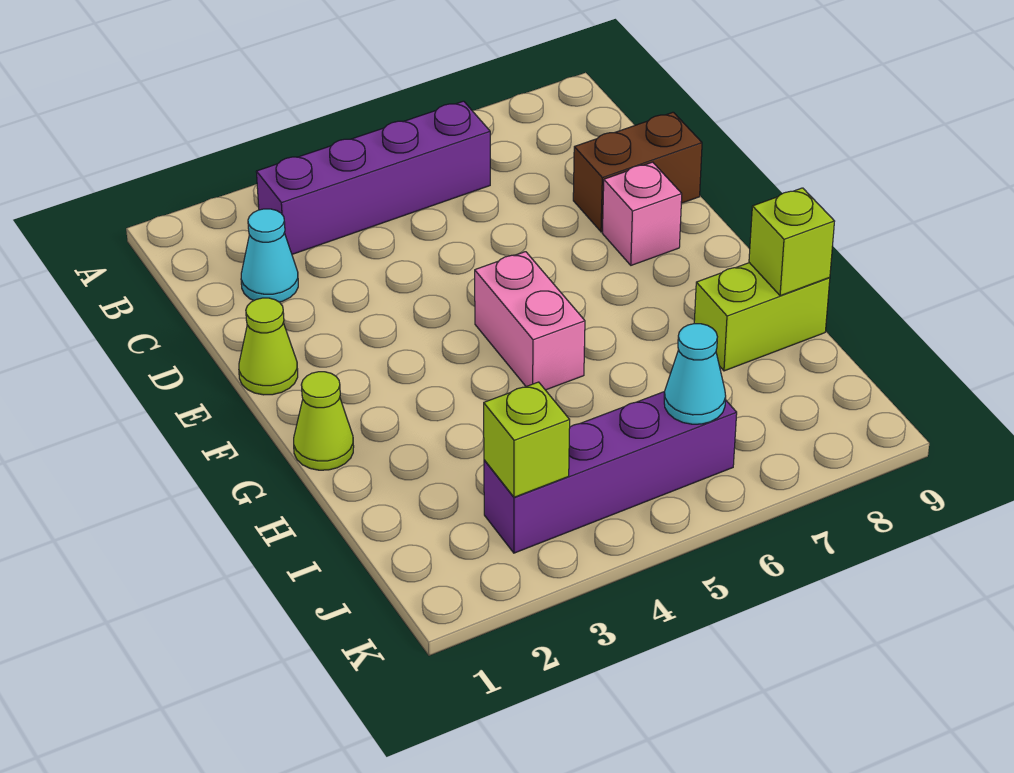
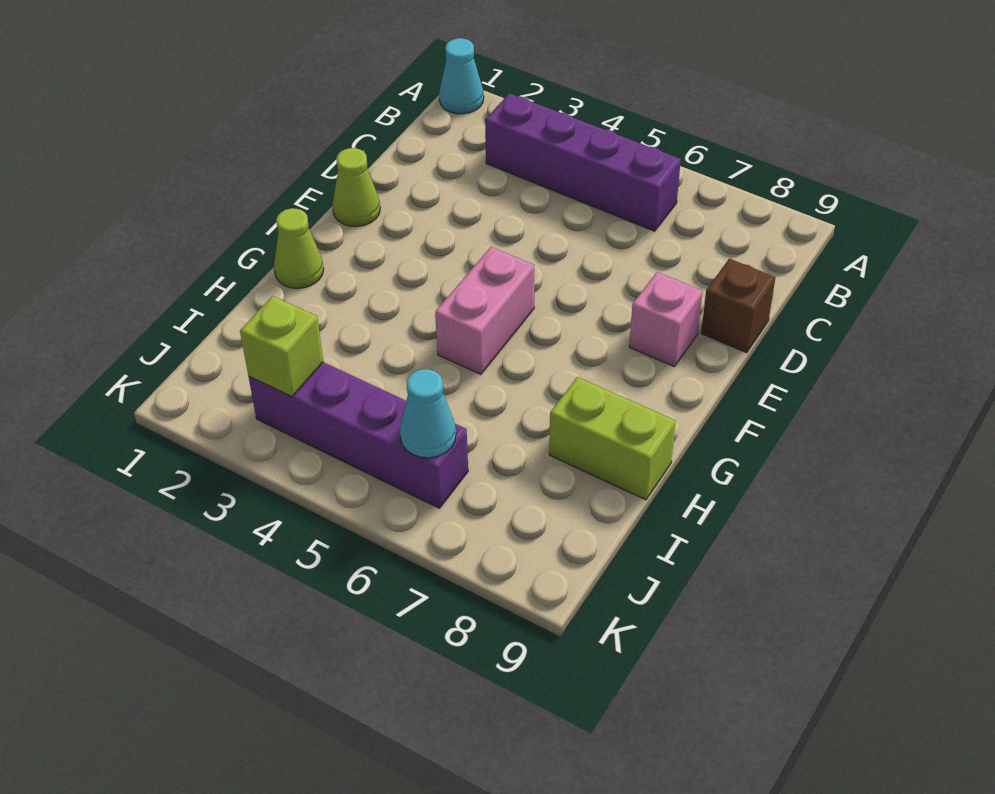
cyan 1x1 cone [241,209,298,302] -> cyan 1x1 cone moved to [439,38,484,114]
brown 1x2 brick [573,112,702,232] -> brown 1x1 brick [701,259,775,353]
lime 1x1 brick [749,188,835,296] -> none

